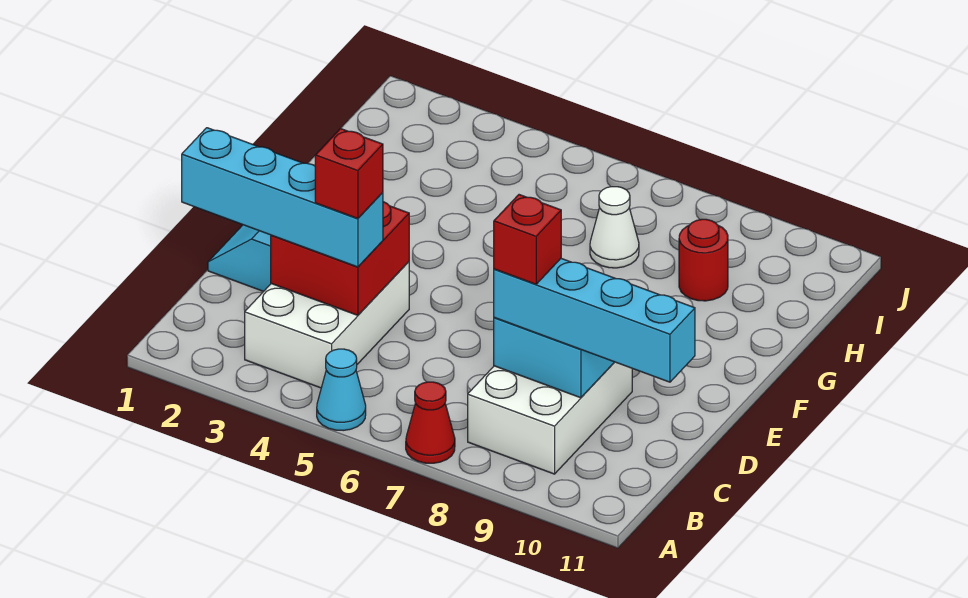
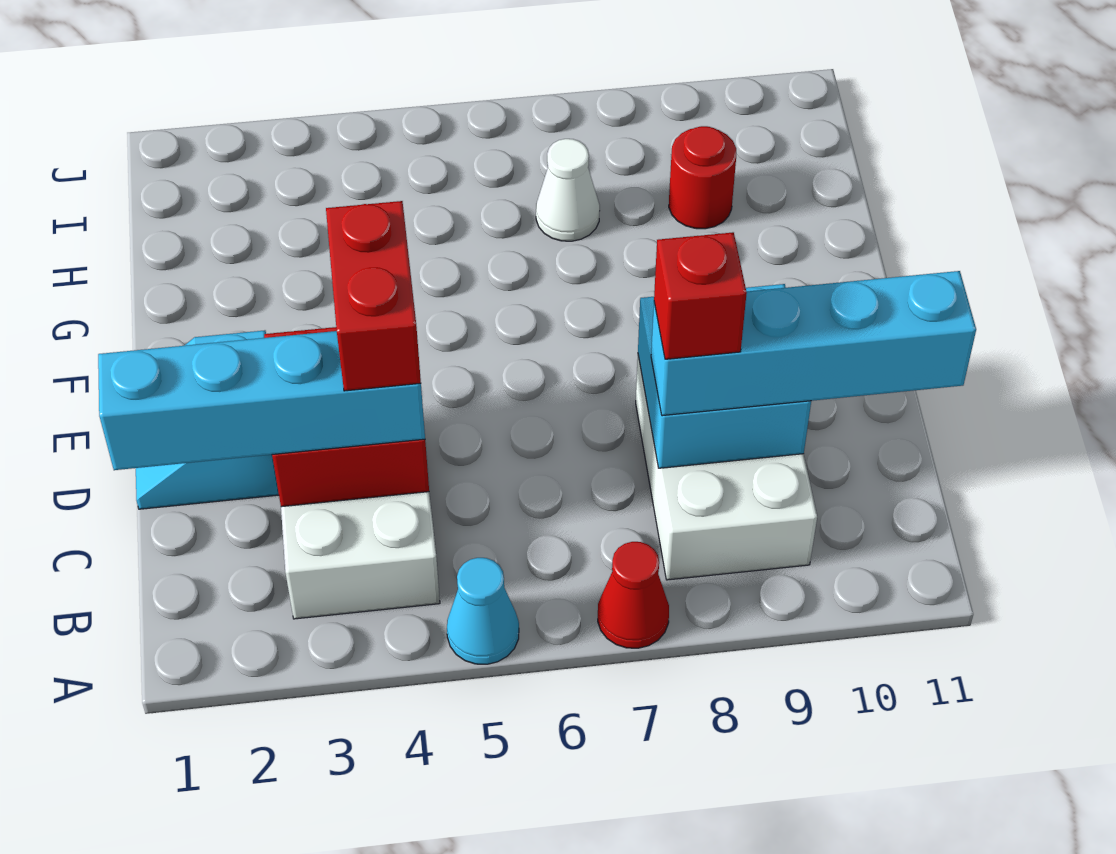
red 1x1 brick [315,128,383,219] -> red 1x2 brick [326,201,421,391]

